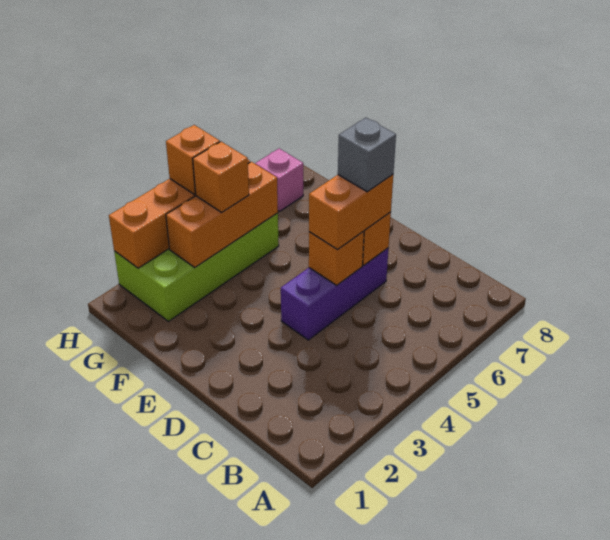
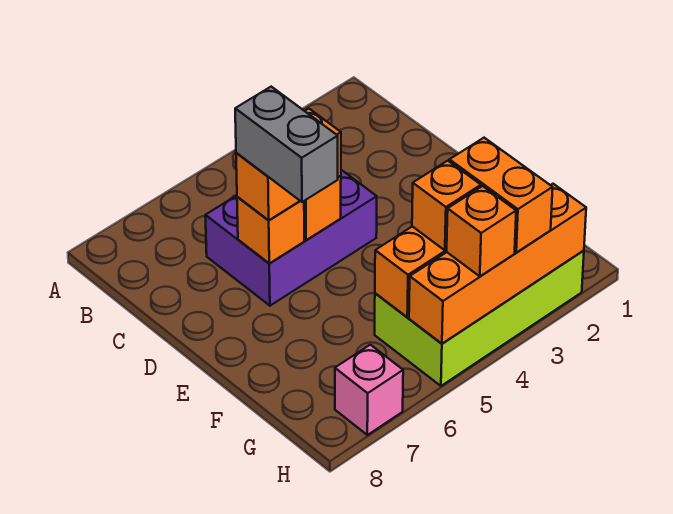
purple 1x3 brick [281,248,389,340] -> purple 2x3 brick [205,170,377,306]
grey 1x1 brick [338,118,396,192] -> grey 1x2 brick [235,87,338,202]
none -> orange 1x2 brick [449,138,553,252]

